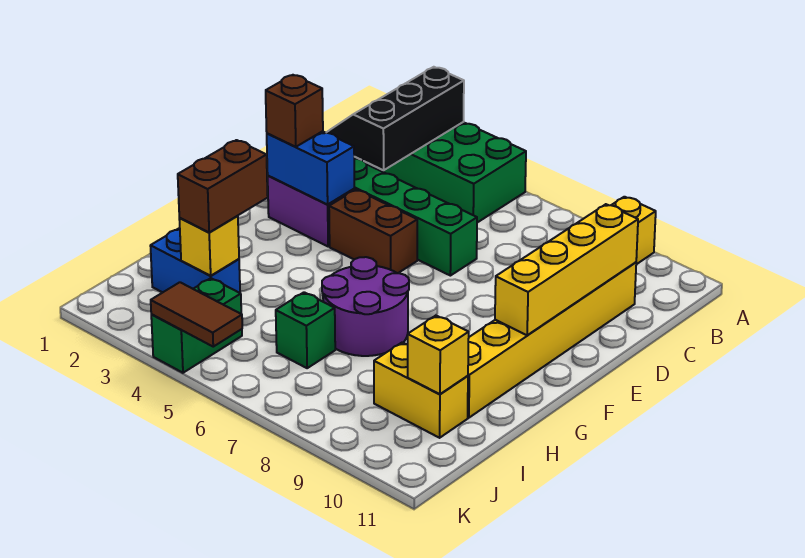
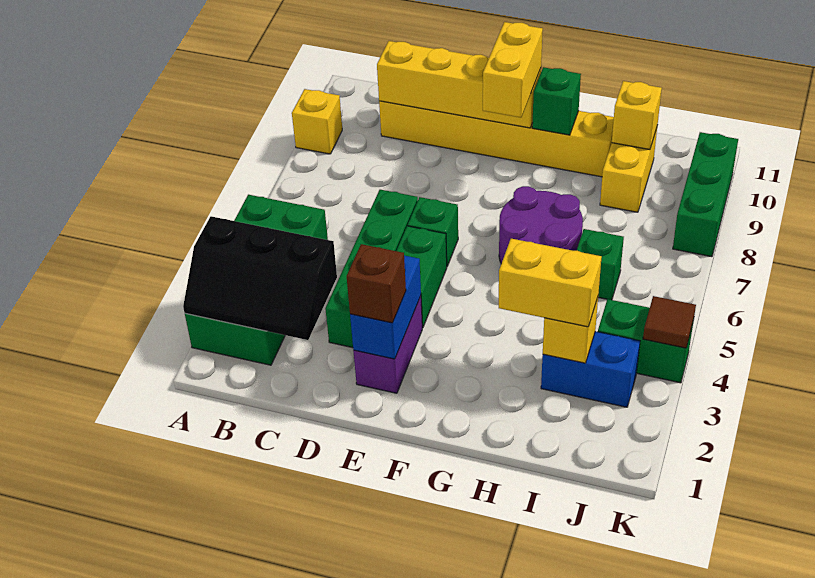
brown 1x2 brick [329,190,417,273] -> green 1x2 brick [396,226,447,328]
none -> green 1x1 brick [408,197,458,266]
none -> yellow 1x2 brick [483,22,543,118]
none -> green 1x1 brick [532,67,581,135]
brown 1x2 brick [178,140,268,233] -> yellow 1x2 brick [499,239,601,327]
blue 1x2 brick [150,229,240,293] -> blue 1x2 brick turned to [541,331,640,407]
brown 1x2 tile [151,282,242,347] -> brown 1x1 tile [643,296,696,348]
none -> green 1x3 brick [673,132,738,257]

